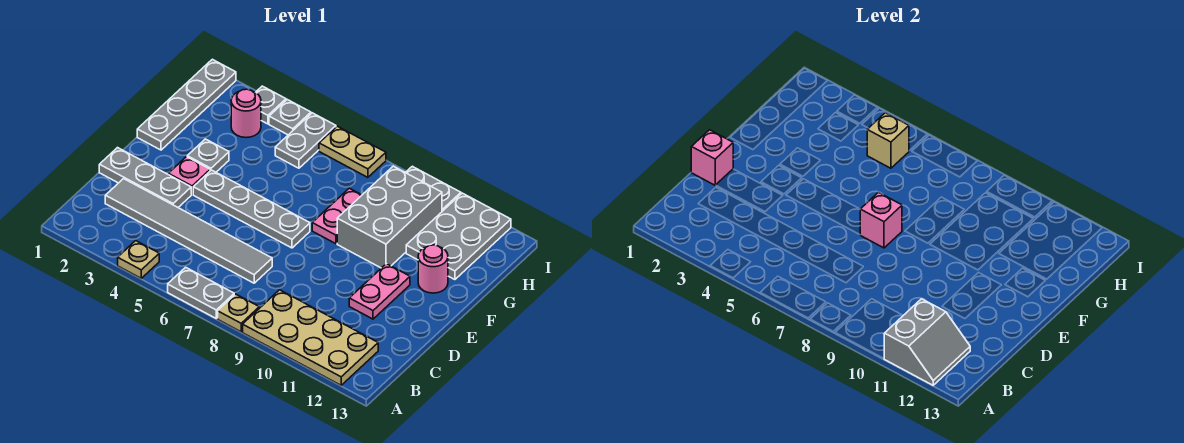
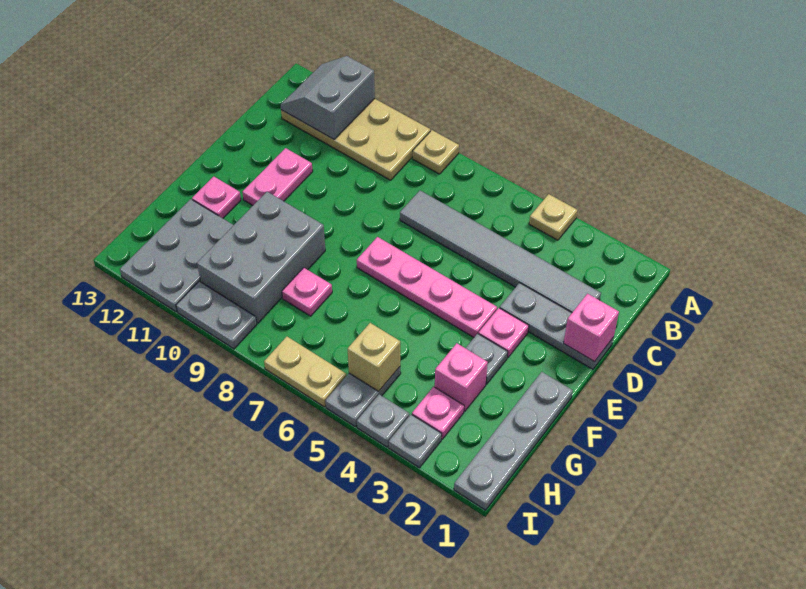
grey 1x2 plate [168,267,234,318] -> none
grey 1x4 plate [193,170,310,248] -> pink 1x4 plate [357,237,497,337]
pink 1x1 brick [860,192,902,248] -> pink 1x1 brick moved to [435,343,488,411]
pink 1x2 plate [312,188,362,244] -> pink 1x1 plate [282,268,332,316]
pink 1x1 round brick [418,245,448,293] -> pink 1x1 plate [192,176,241,218]
pink 1x1 round brick [231,89,261,138] -> pink 1x1 plate [412,387,464,439]

